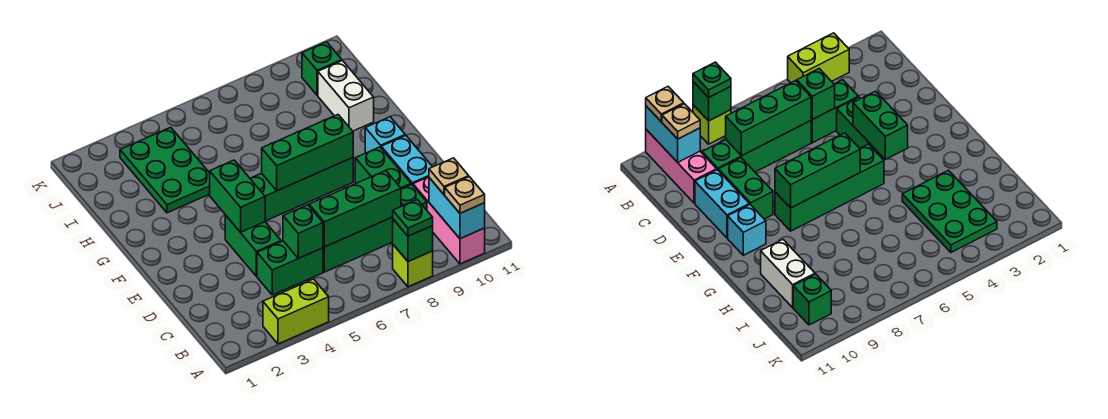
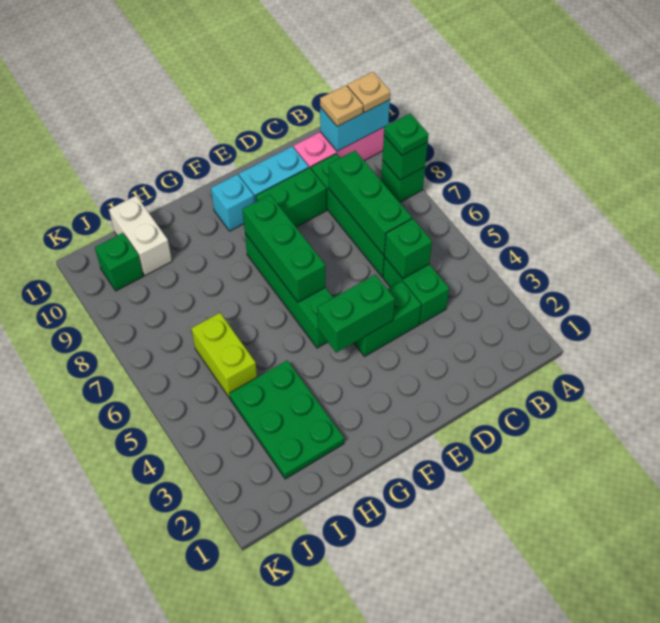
lime 1x2 brick [263,279,329,344] -> lime 1x2 brick moved to [191,313,257,398]
lime 1x1 brick [393,245,433,287] -> green 1x1 brick [381,160,425,203]
green 2x3 plate [120,127,210,213] -> green 2x3 plate turned to [229,360,344,479]
white 1x2 brick [318,61,374,131] -> white 1x2 brick turned to [109,196,172,276]

